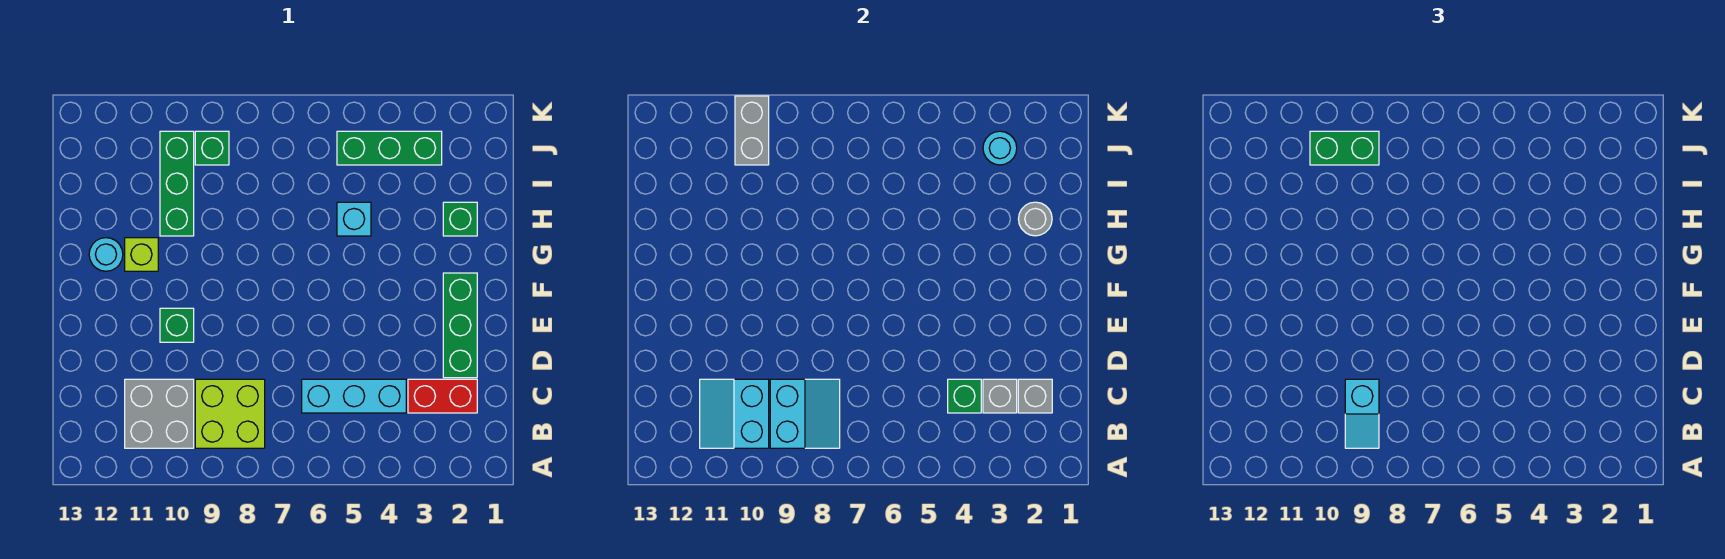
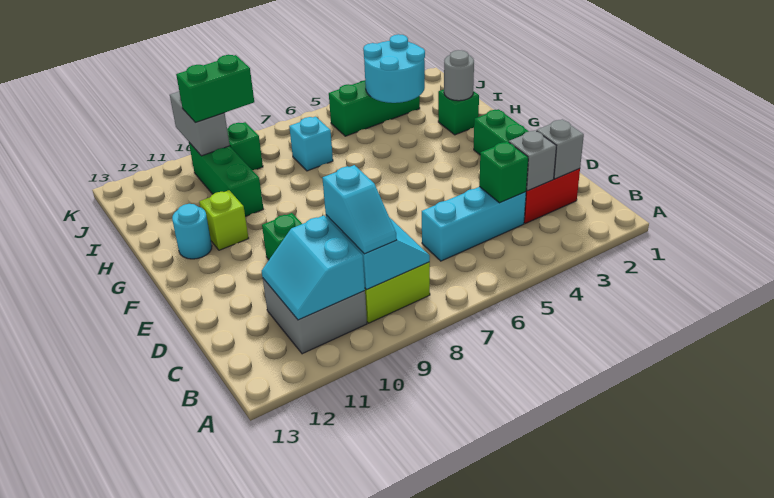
cyan 1x1 brick [337,202,371,236] -> cyan 1x1 brick moved to [289,117,333,171]
cyan 1x1 round brick [983,131,1017,165] -> cyan 2x2 round brick [363,34,425,103]

